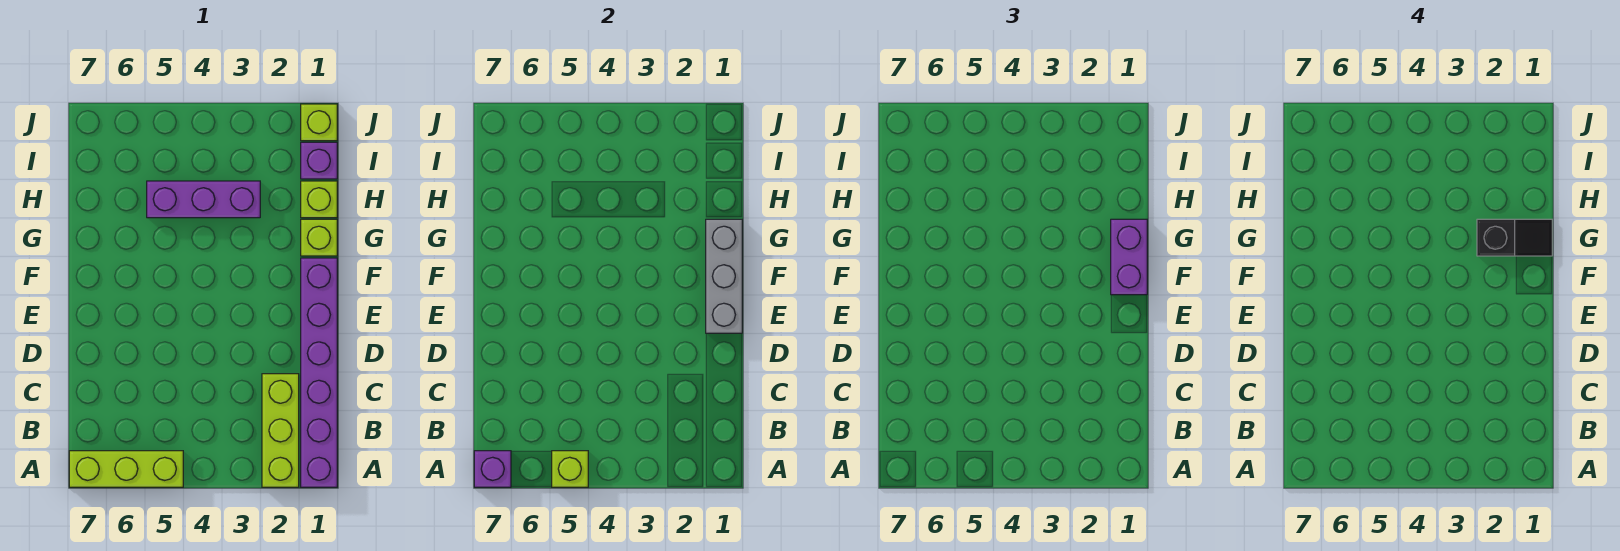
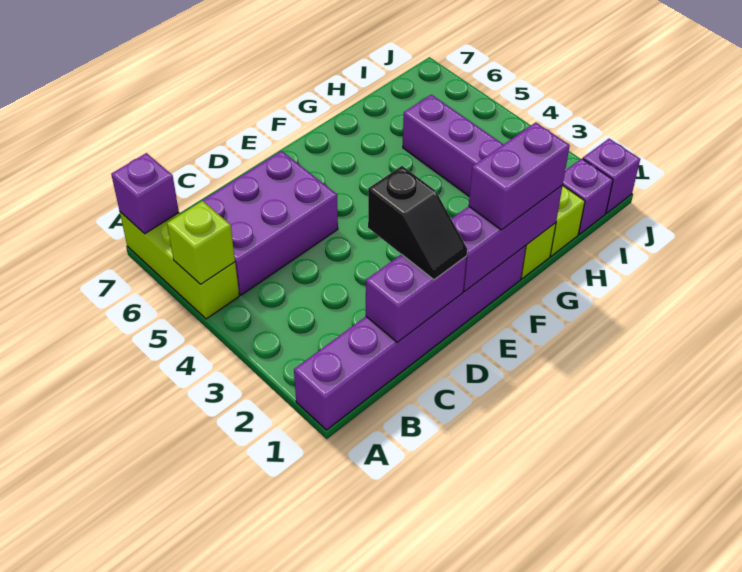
lime 1x3 brick [262,374,299,487] -> none
none -> purple 2x3 brick [183,151,338,295]
none -> purple 1x2 brick [366,254,467,342]
grey 1x3 brick [706,219,742,333] -> purple 1x3 brick [451,185,563,291]
black 1x2 slope [1477,219,1552,256] -> black 1x2 slope moved to [368,166,467,280]
lime 1x1 brick [301,104,337,141] -> purple 1x1 brick [583,139,640,213]

